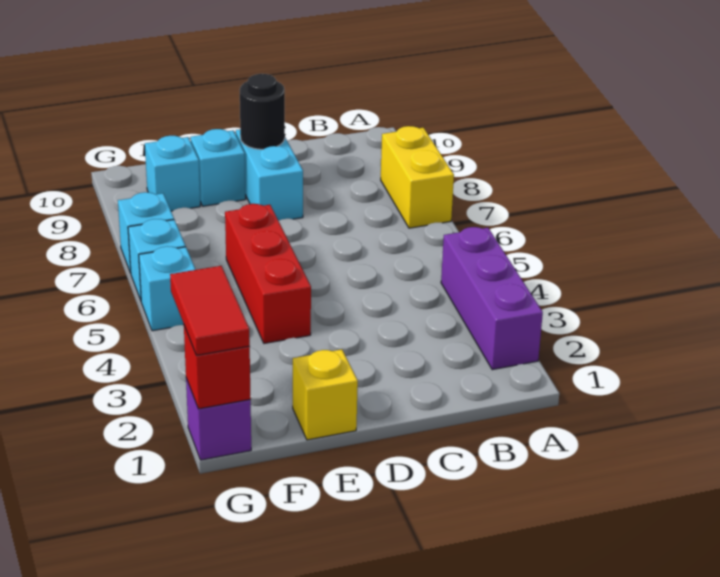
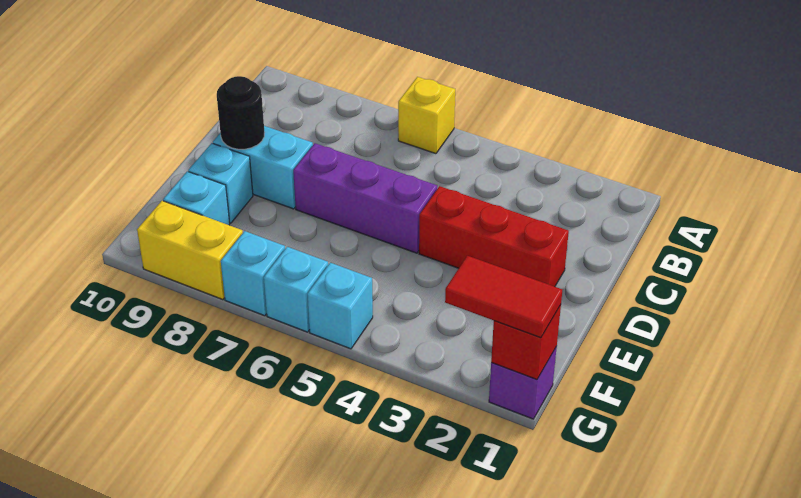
purple 1x3 brick [441,227,543,370] -> purple 1x3 brick moved to [293,143,437,253]
yellow 1x2 brick [381,126,454,228] -> yellow 1x2 brick moved to [137,201,243,300]
yellow 1x1 brick [293,349,358,440] -> yellow 1x1 brick moved to [398,77,455,154]
red 1x3 brick [225,204,311,343] -> red 1x3 brick moved to [419,186,569,287]

